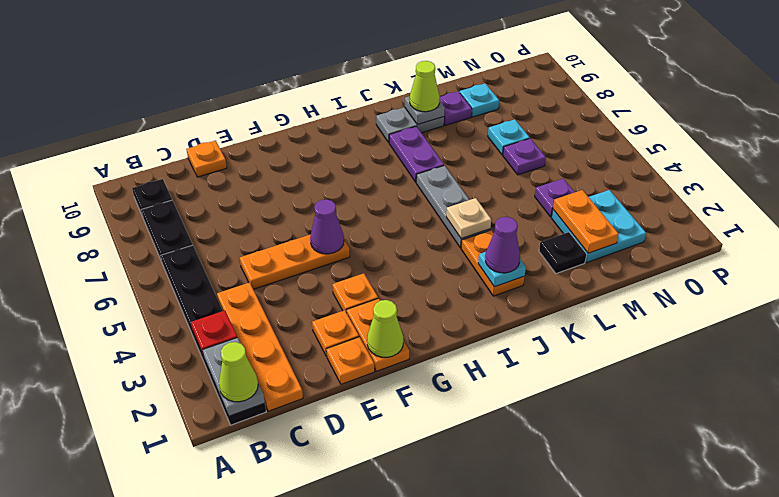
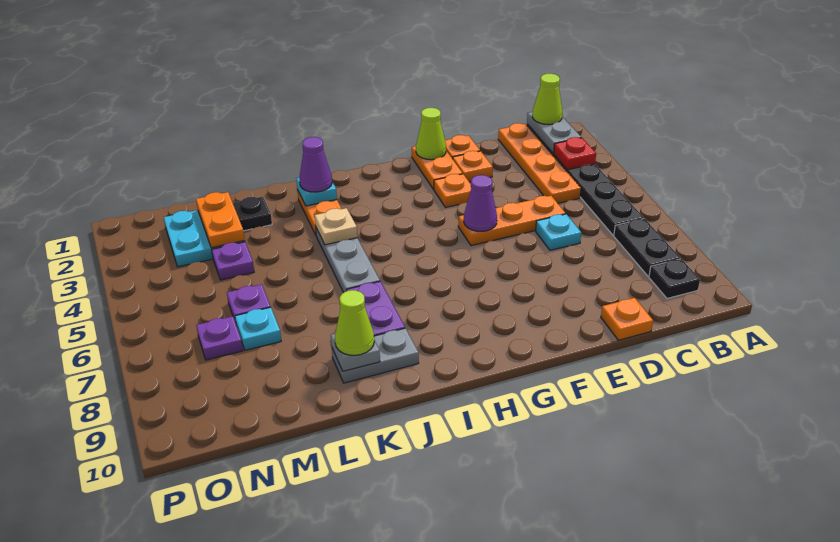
purple 1x1 plate [439,91,472,125] -> purple 1x1 plate moved to [196,316,243,360]
cyan 1x1 plate [460,83,499,117] -> cyan 1x1 plate moved to [536,214,581,250]

